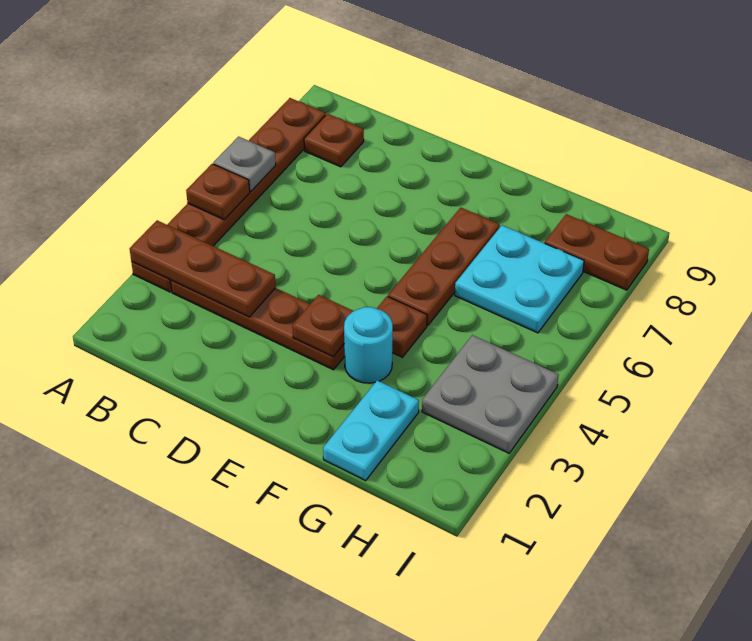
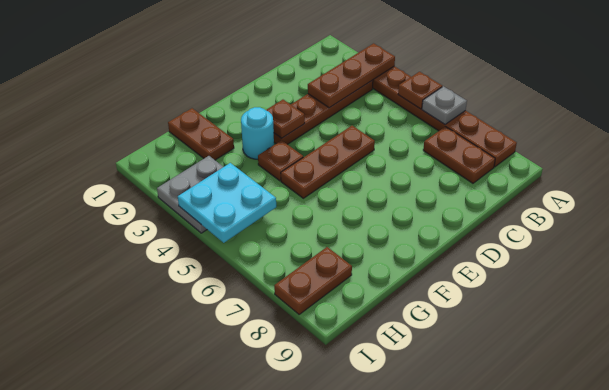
brown 1x1 plate [304,114,364,167] -> brown 1x2 plate [423,127,495,183]
brown 1x3 plate [388,208,500,326] -> brown 1x3 plate turned to [281,126,375,198]
cyan 1x2 plate [323,380,419,481] -> brown 1x2 plate [168,108,234,160]
cyan 2x2 plate [455,225,584,333] -> cyan 2x2 plate moved to [178,163,276,243]

